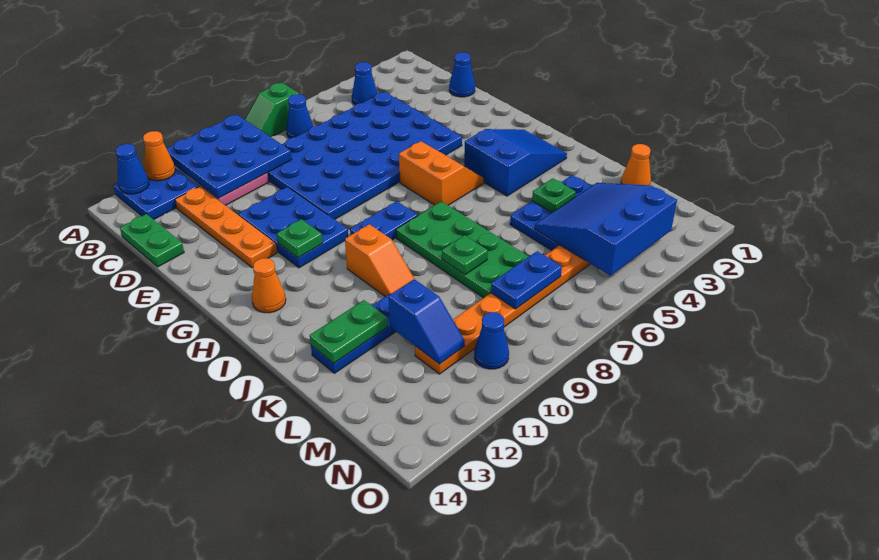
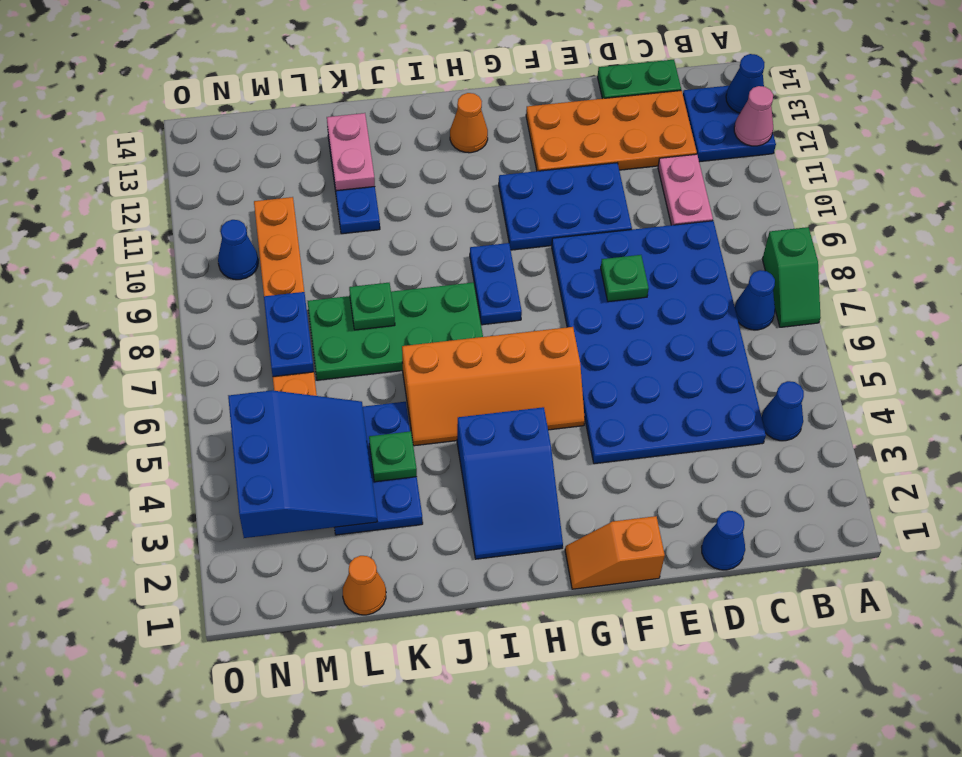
green 1x2 slope [245,83,299,137] -> green 1x2 slope turned to [762,227,821,327]
blue 3x3 plate [166,115,292,198] -> none
orange 1x1 cone [143,131,175,181] -> pink 1x1 cone [734,86,773,146]
orange 1x4 plate [175,186,277,267] -> orange 2x4 plate [526,91,697,171]
orange 2x2 slope [399,141,484,205] -> orange 2x4 slope [402,327,585,446]
green 1x1 plate [277,219,322,258] -> green 1x1 plate moved to [601,255,649,302]
orange 1x2 slope [345,224,414,297] -> orange 1x2 slope moved to [565,516,665,589]
green 1x2 plate [310,300,388,363] -> pink 1x2 plate [327,113,375,191]
blue 1x2 slope [389,279,465,364] -> none

